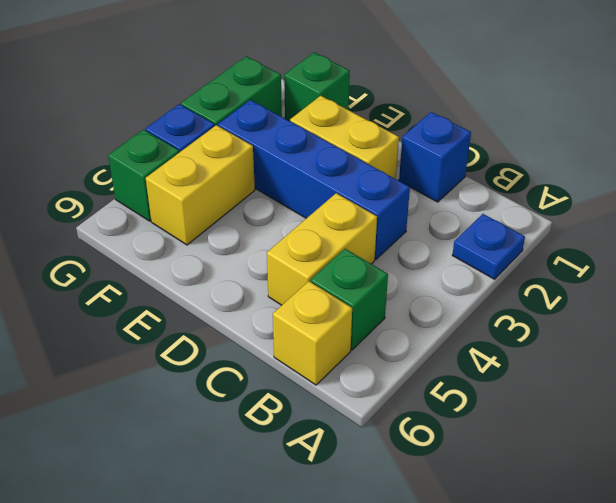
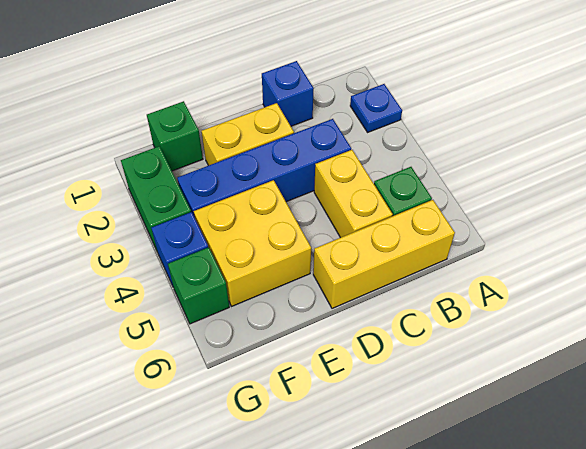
yellow 1x1 brick [273,281,352,385] -> yellow 1x3 brick [313,200,455,308]
yellow 1x2 brick [146,125,255,245] -> yellow 2x2 brick [194,180,311,306]

